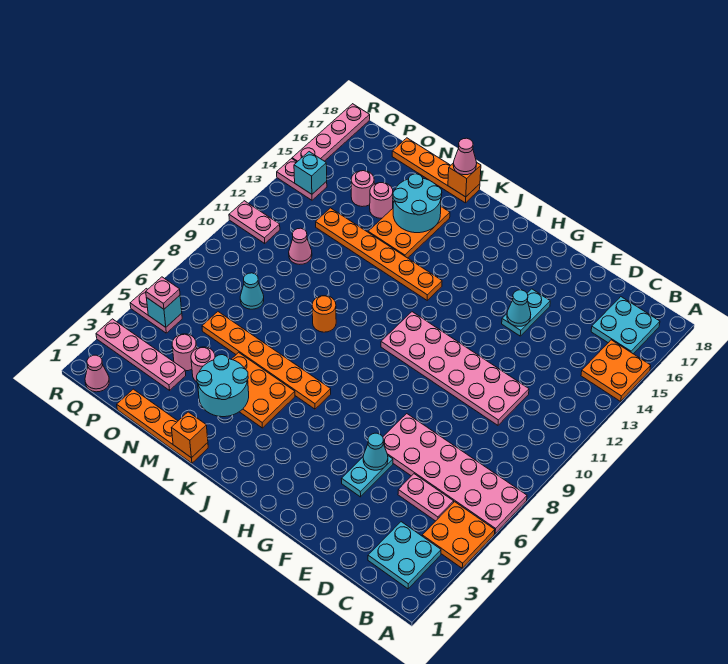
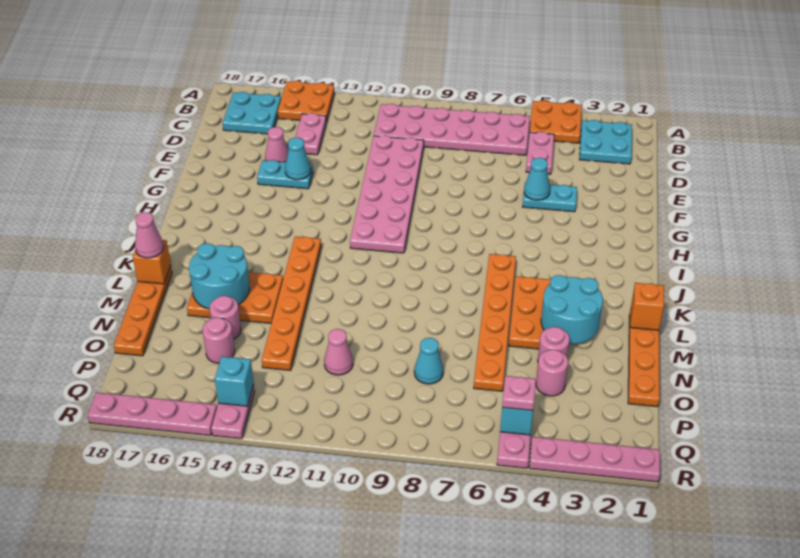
pink 2x6 plate [383,414,527,534] -> pink 2x6 plate turned to [374,104,530,155]
orange 1x1 round brick [312,296,336,332] -> none
pink 1x4 plate [96,319,186,390] -> pink 1x4 plate turned to [529,437,660,482]
pink 1x1 cone [85,355,109,392] -> pink 1x1 cone moved to [265,127,288,162]
pink 1x2 plate [229,201,280,243] -> pink 1x2 plate moved to [295,113,326,155]

